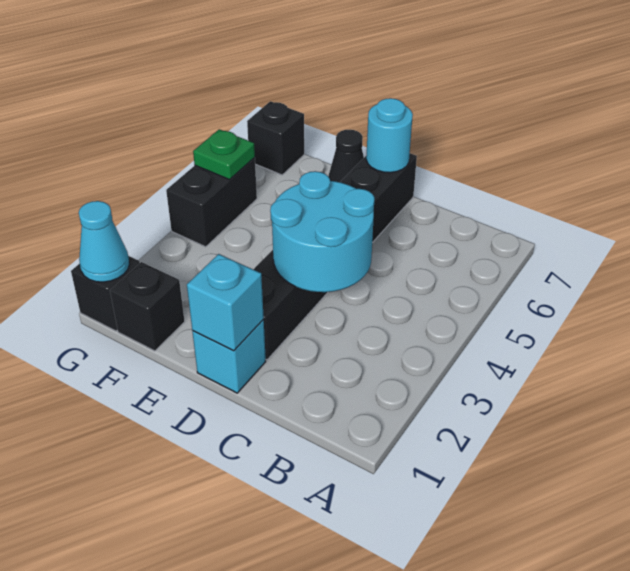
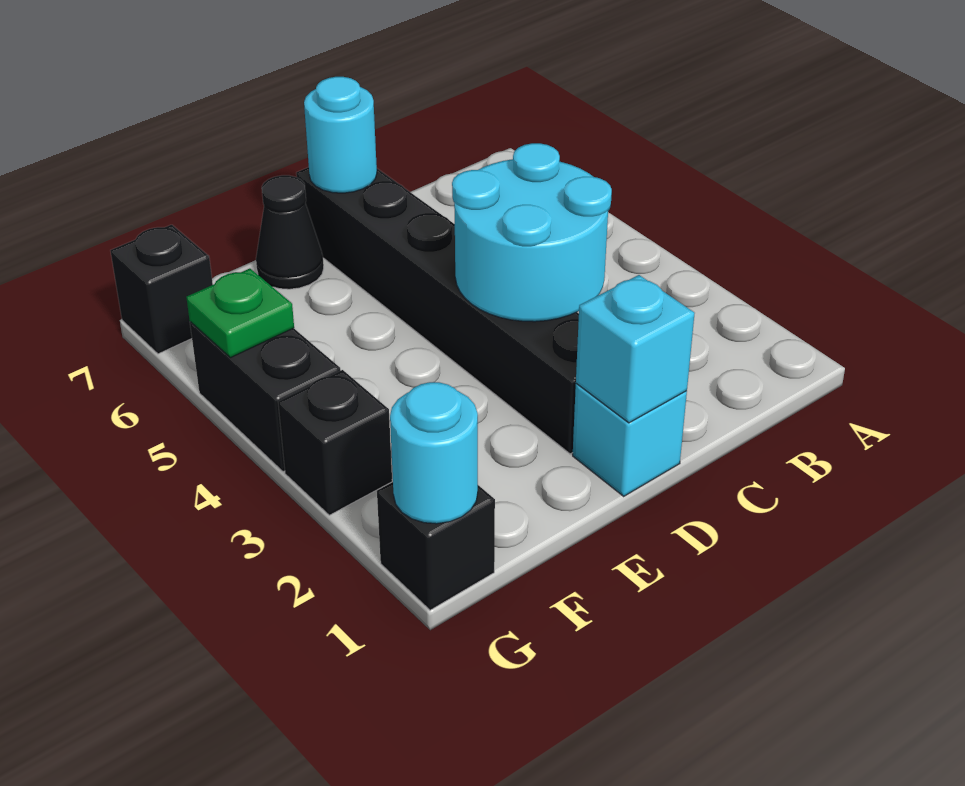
black 1x1 brick [110,262,185,351] -> black 1x1 brick moved to [278,370,392,515]
cyan 1x1 cone [79,201,129,282] -> cyan 1x1 round brick [390,382,478,524]

